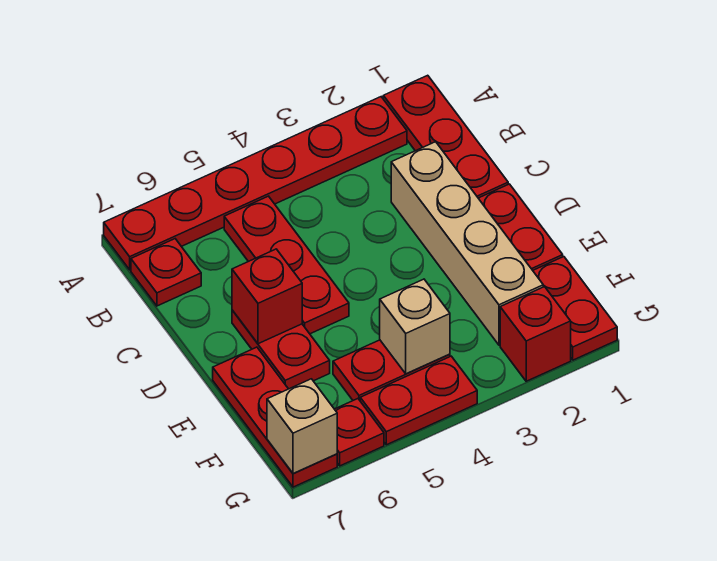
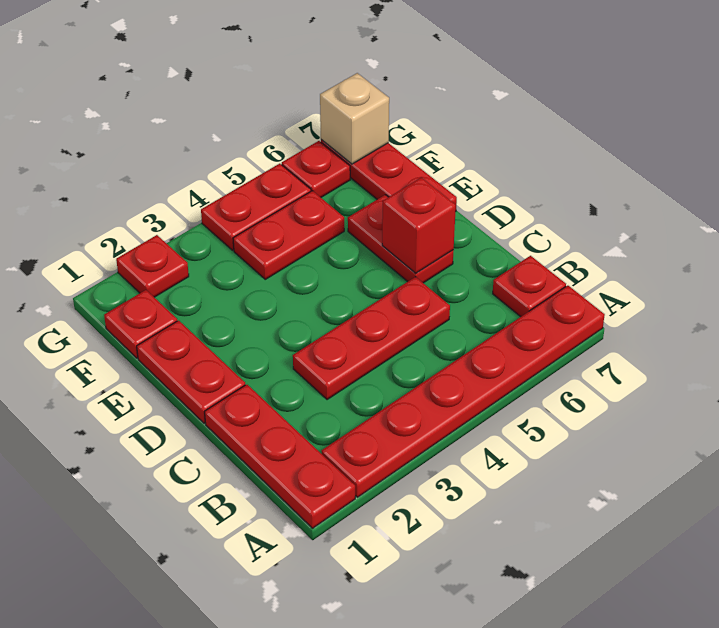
red 1x3 plate [224,196,349,334] -> red 1x3 plate turned to [293,277,450,400]
tan 1x4 brick [391,142,543,345] -> none
red 1x2 plate [533,257,617,360] -> red 1x1 plate [104,290,177,358]
tan 1x1 brick [380,279,450,374] -> none
red 1x1 brick [500,287,571,381] -> red 1x1 plate [116,235,189,297]

